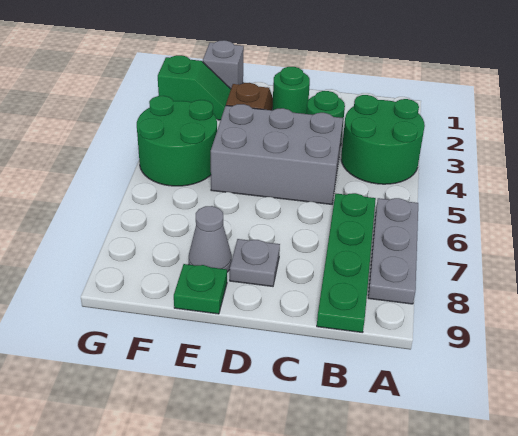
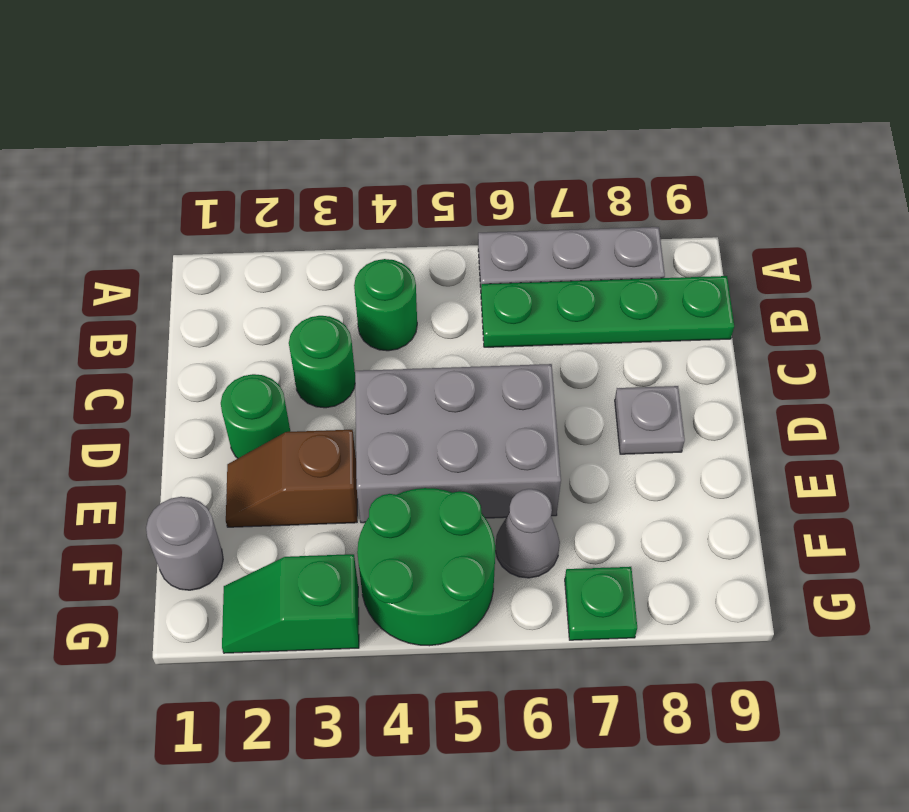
green 2x2 round brick [341,95,425,184] -> green 1x1 round brick [354,259,417,351]
grey 2x3 brick [211,104,343,204] -> grey 2x3 brick turned to [355,364,561,523]
grey 1x1 cone [189,206,232,272] -> grey 1x1 cone moved to [495,489,560,578]
green 1x1 plate [174,264,227,314] -> green 1x1 plate moved to [565,567,637,640]
grey 1x1 brick [203,40,244,89] -> grey 1x1 round brick [146,497,223,590]
green 1x2 slope [158,55,231,120] -> green 1x2 slope turned to [222,554,359,653]

